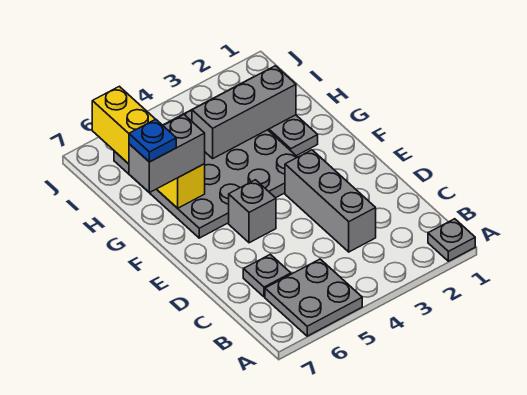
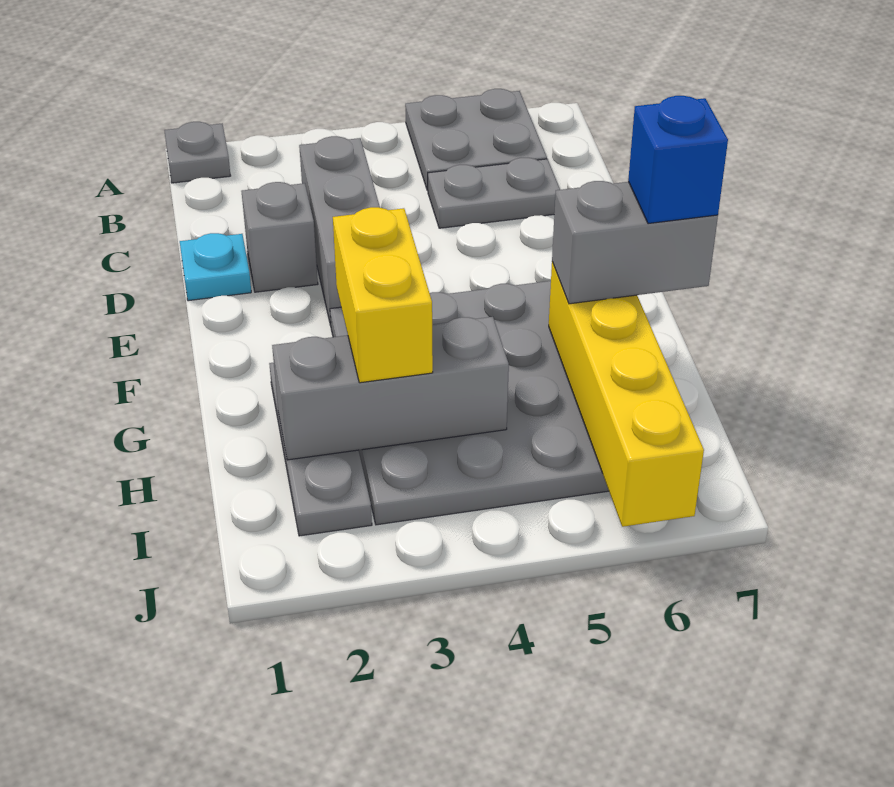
grey 1x1 plate [243,254,291,297] -> grey 1x2 plate [428,158,560,228]
none -> cyan 1x1 plate [180,233,251,301]
grey 1x1 brick [229,180,276,243] -> grey 1x1 brick moved to [241,182,318,292]
none -> yellow 1x2 brick [333,207,433,383]
blue 1x1 plate [129,119,176,162] -> blue 1x1 brick [628,96,728,224]

